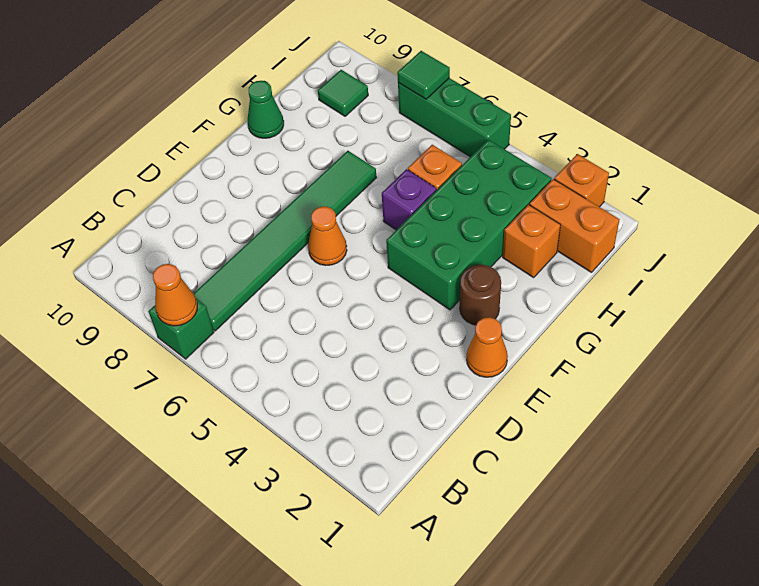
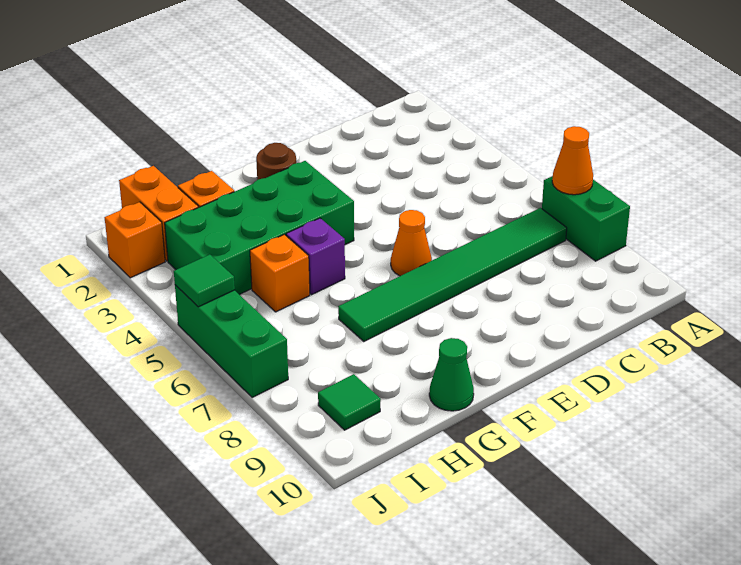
green 1x1 brick [148,299,214,359] -> green 1x2 brick [542,176,630,261]
orange 1x1 cone [467,317,508,377] -> none
green 1x1 tile [397,51,450,99] -> green 1x1 tile moved to [174,255,235,307]

